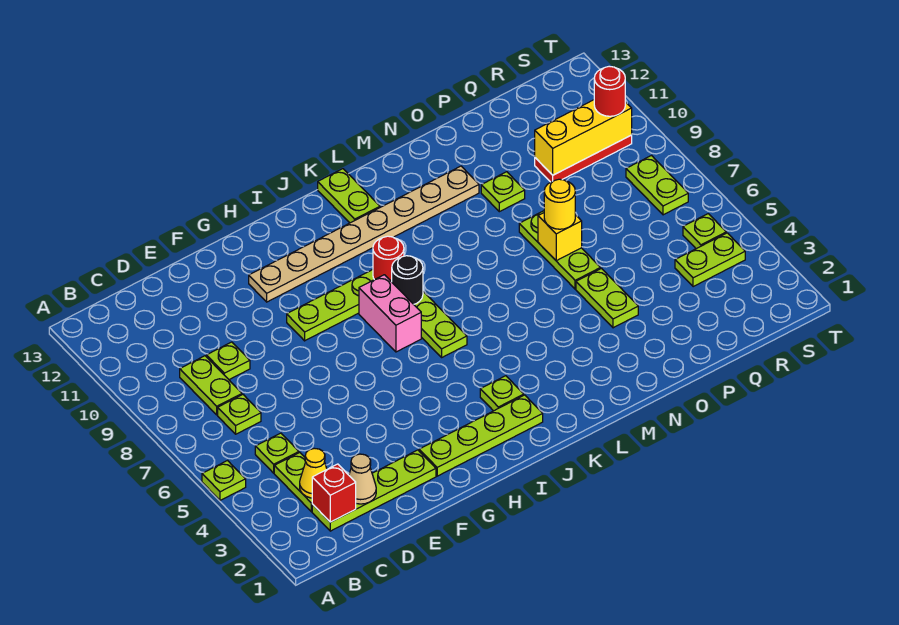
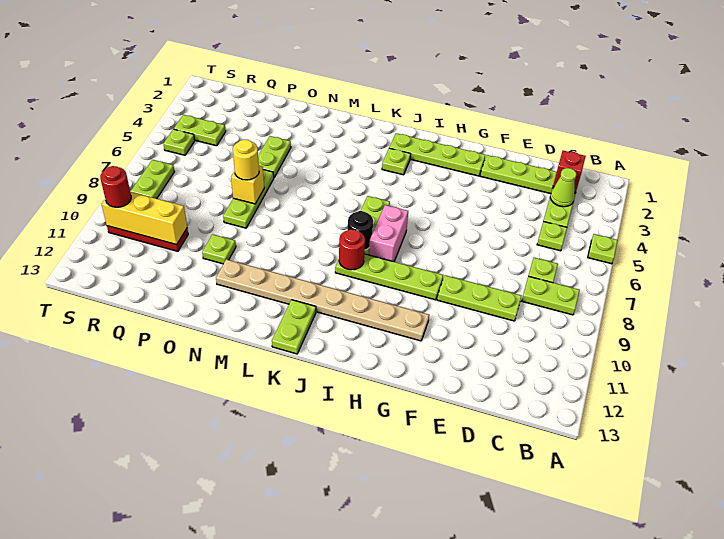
yellow 1x1 cone [300,448,327,498] -> lime 1x1 cone [550,168,576,207]
lime 1x2 plate [180,356,242,415] -> lime 1x2 plate turned to [522,276,580,315]
tan 1x1 cone [349,454,376,504] -> none
lime 1x1 plate [206,342,250,380] -> lime 1x3 plate [437,275,521,321]

